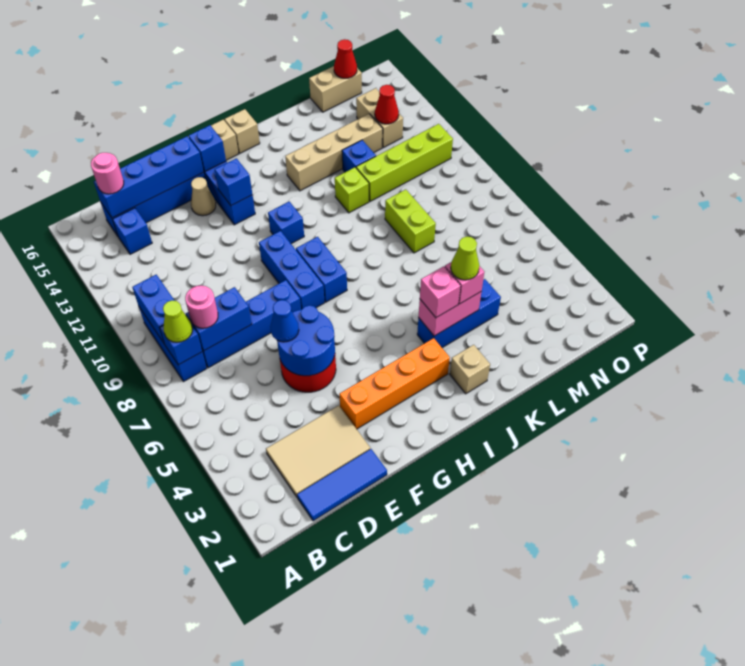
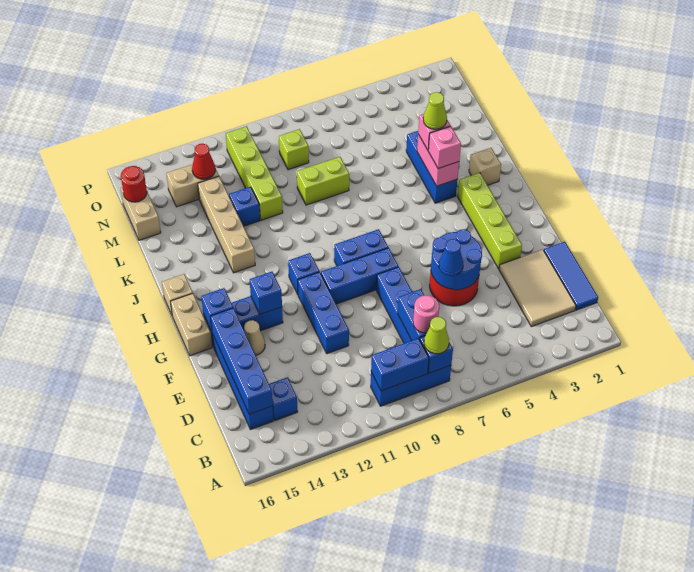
pink 1x1 round brick [91,153,124,194] -> none
none -> blue 1x3 brick [298,272,349,354]
orange 1x4 brick [339,338,450,429] -> lime 1x4 brick [457,173,522,269]
lime 1x1 brick [335,167,369,213] -> lime 1x1 brick moved to [279,129,309,170]
red 1x1 cone [334,39,357,78] -> red 1x1 round brick [121,166,147,202]

